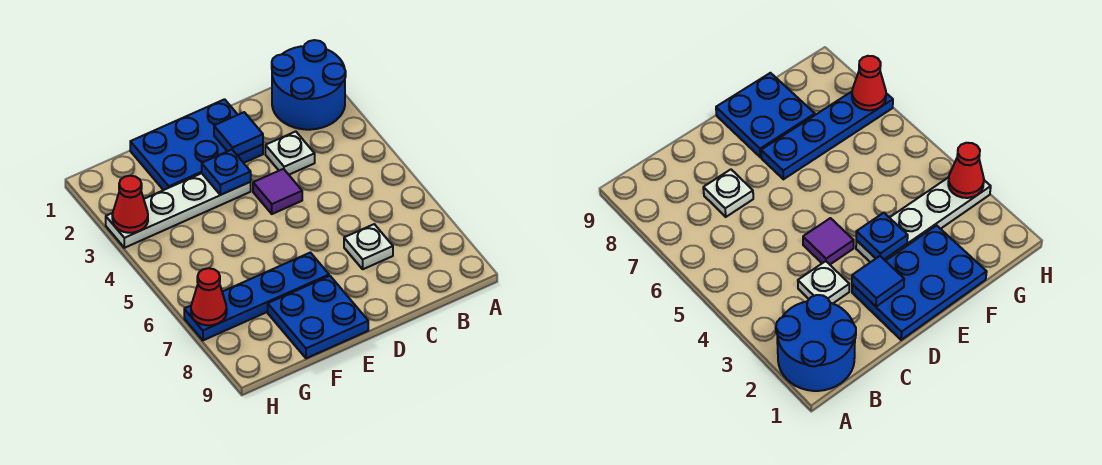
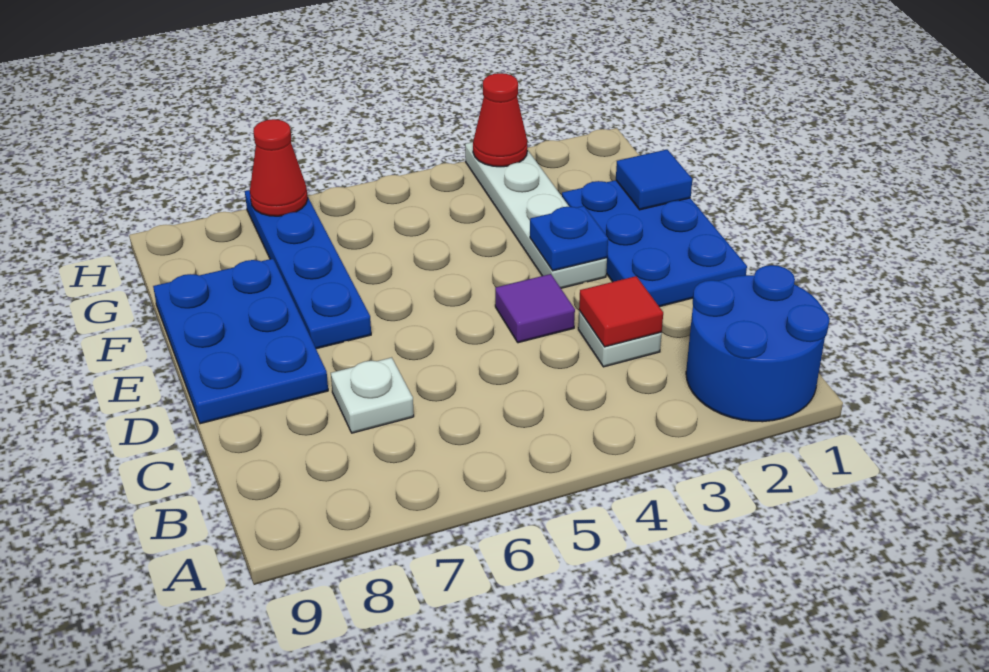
none -> red 1x1 tile [579,276,663,347]
blue 1x1 tile [214,112,263,156] -> blue 1x1 tile moved to [616,150,692,210]
blue 2x2 plate [268,276,368,358] -> blue 2x3 plate [153,259,328,424]

